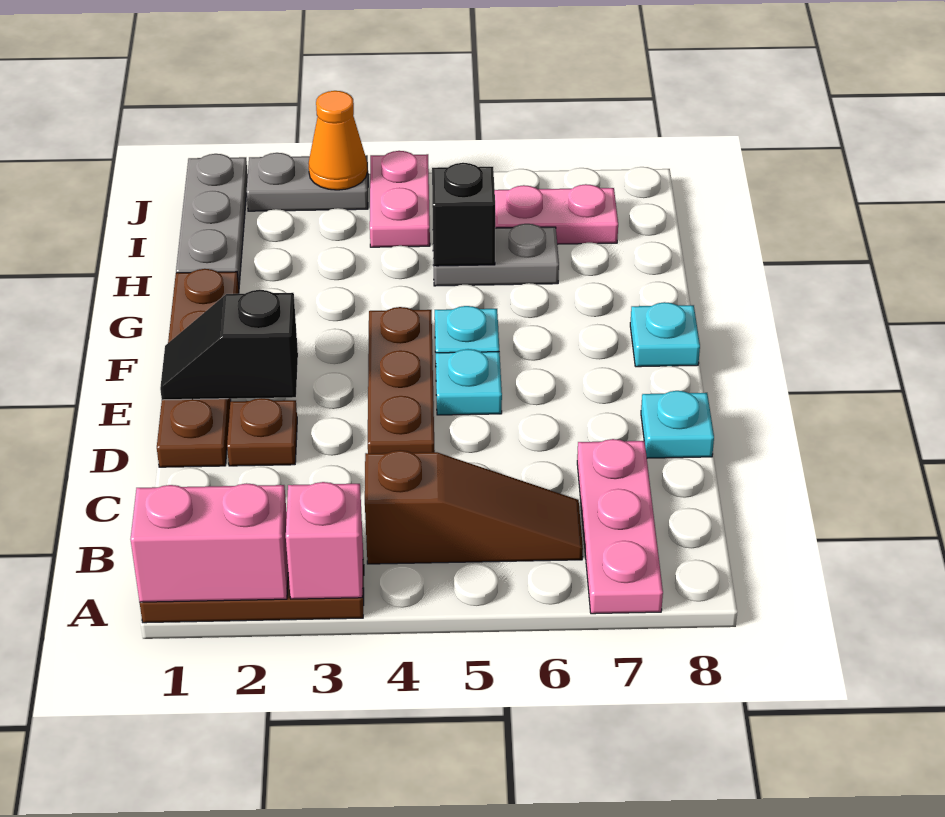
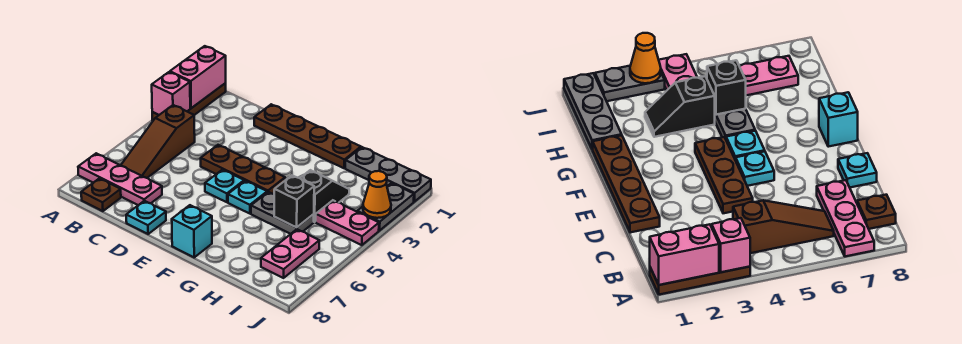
brown 1x1 plate [227,398,297,466] -> brown 1x1 plate moved to [81,178,121,211]
black 1x2 slope [160,290,298,400] -> black 1x2 slope moved to [300,170,349,222]
cyan 1x1 plate [630,302,700,367] -> cyan 1x1 brick [172,205,212,257]
grey 1x2 plate [433,224,559,286] -> grey 1x2 plate turned to [251,192,314,234]

